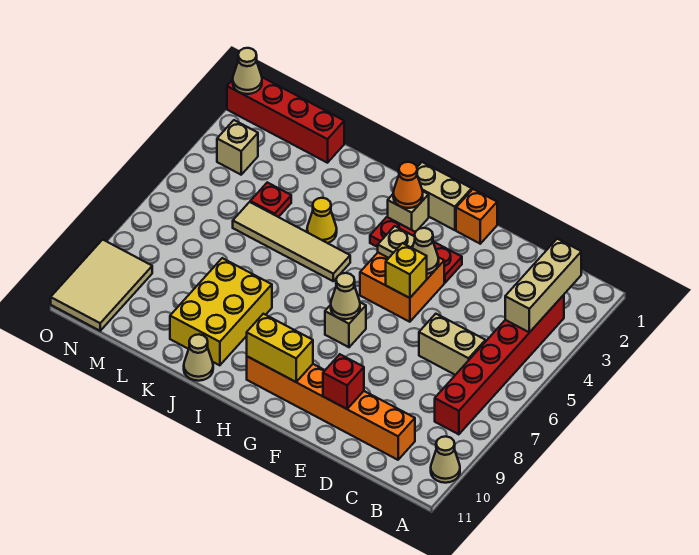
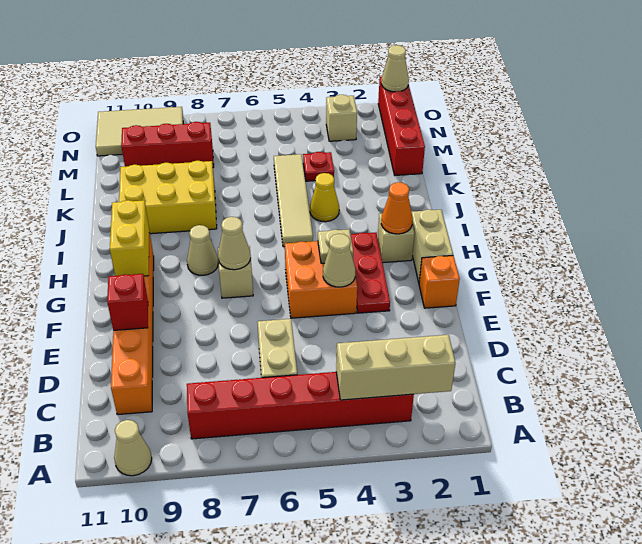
yellow 1x1 brick [386,243,427,298] -> none
tan 1x1 cone [184,334,213,381] -> tan 1x1 cone moved to [187,225,218,275]
none -> red 1x3 brick [121,122,214,167]

